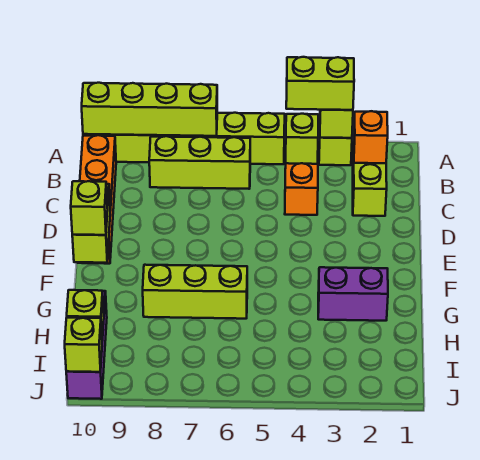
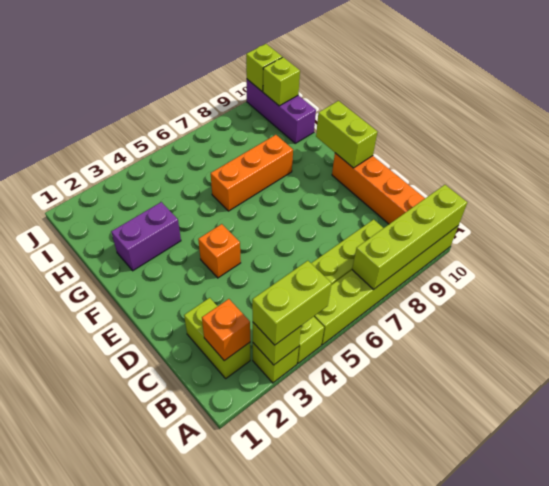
orange 1x1 brick [285,163,318,215] -> orange 1x1 brick moved to [198,224,241,278]
lime 1x1 brick [71,181,108,235] -> none
lime 1x3 brick [143,265,247,319] -> orange 1x3 brick [211,135,293,211]

